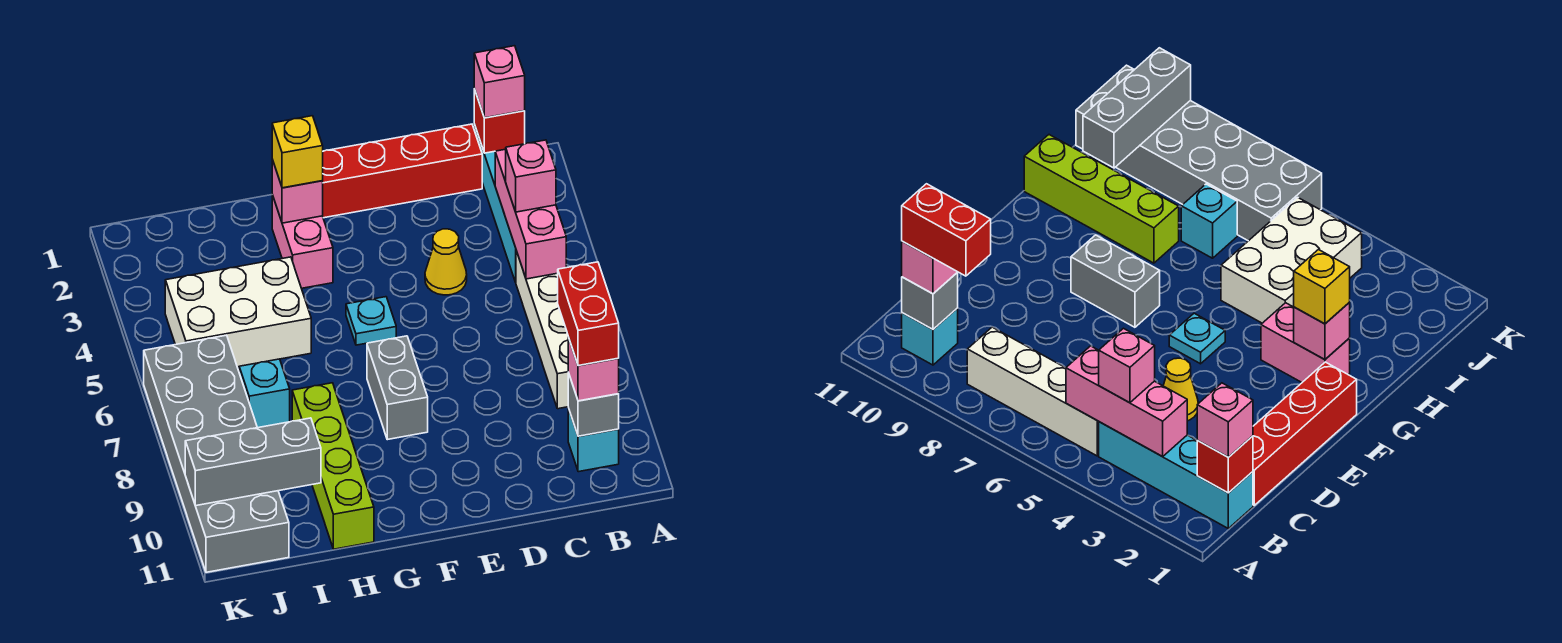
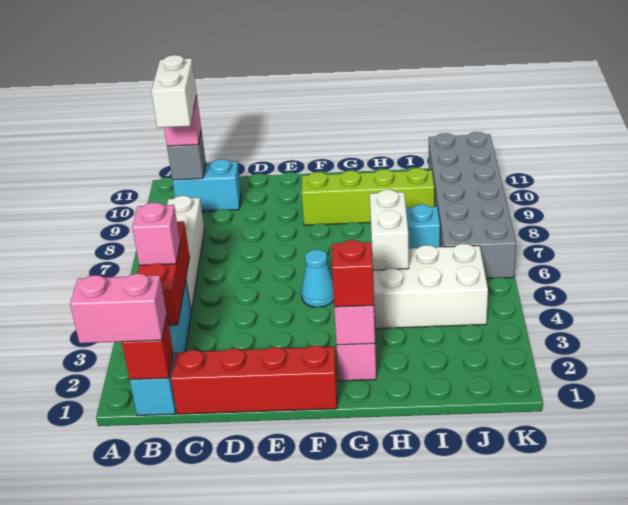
pink 1x1 brick [474,46,525,118] -> pink 1x2 brick [70,273,167,343]
pink 1x3 brick [495,149,566,279] -> red 1x3 brick [138,221,190,325]
red 1x2 brick [558,262,619,366] -> white 1x2 brick [151,55,197,128]
cyan 1x1 brick [568,408,619,472] -> cyan 1x2 brick [172,159,241,211]
yellow 1x1 cone [425,229,467,295] -> none
cyan 1x1 plate [346,297,396,345] -> cyan 1x1 cone [301,249,334,307]
grey 1x2 brick [367,336,428,440] -> none
yellow 1x1 brick [272,116,323,188] -> red 1x1 brick [332,240,374,307]
none -> white 1x2 brick [370,190,409,270]
lime 1x4 brick [292,383,374,549] -> lime 1x4 brick turned to [302,168,434,225]
grey 1x3 brick [185,418,321,506] -> none

